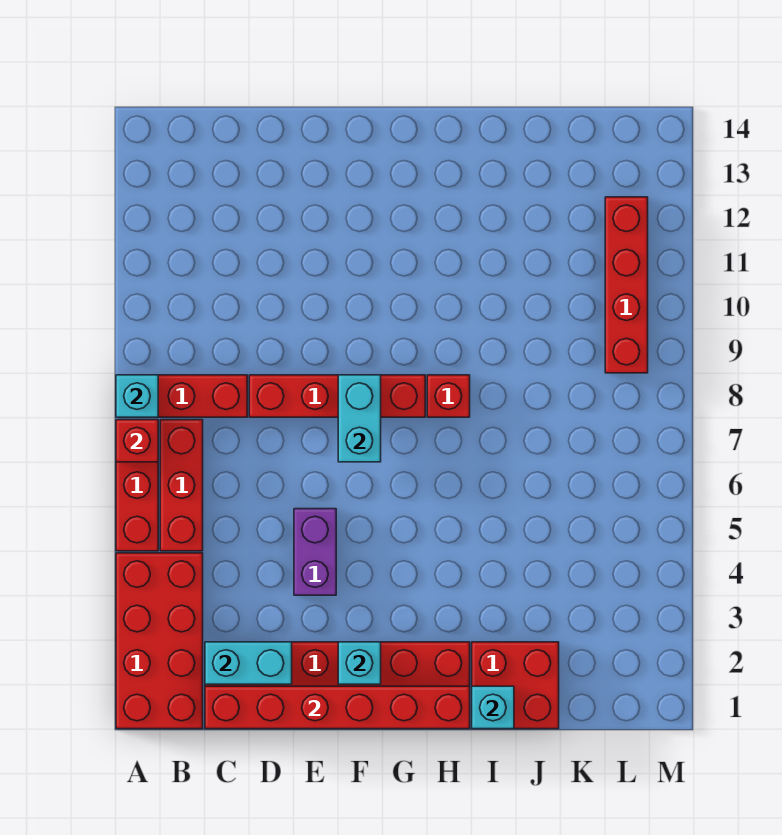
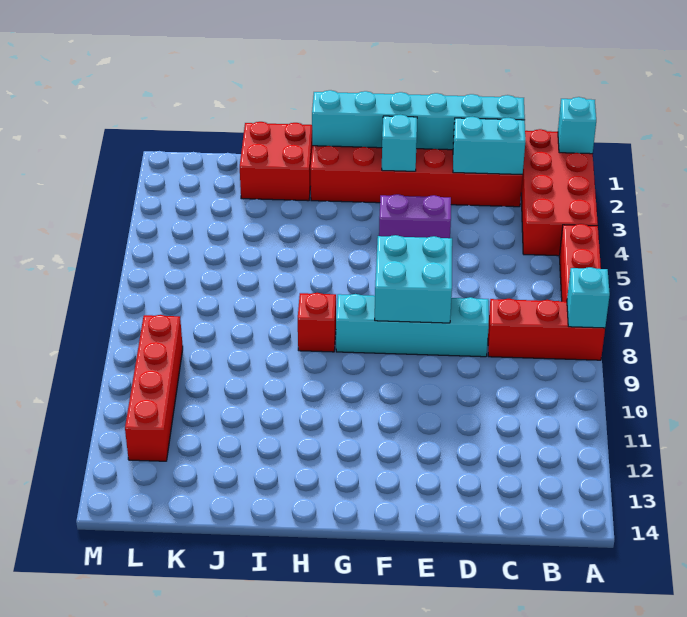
red 1x1 brick [116,420,158,462] -> none
red 1x3 brick [160,420,203,551] -> none
red 1x6 brick [205,686,470,729] -> cyan 1x6 brick [312,90,525,150]
red 1x4 brick [249,375,425,417] -> cyan 1x4 brick [336,294,489,357]
purple 1x2 brick [294,509,336,595] -> purple 1x2 brick turned to [379,194,451,238]
cyan 1x2 brick [338,375,381,462] -> cyan 2x2 brick [375,235,452,323]
cyan 1x1 brick [472,686,514,729] -> cyan 1x1 brick moved to [558,97,596,154]

